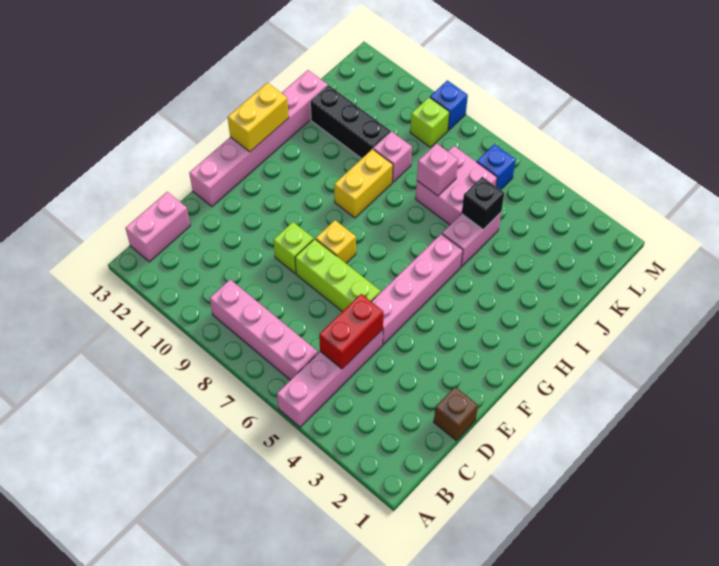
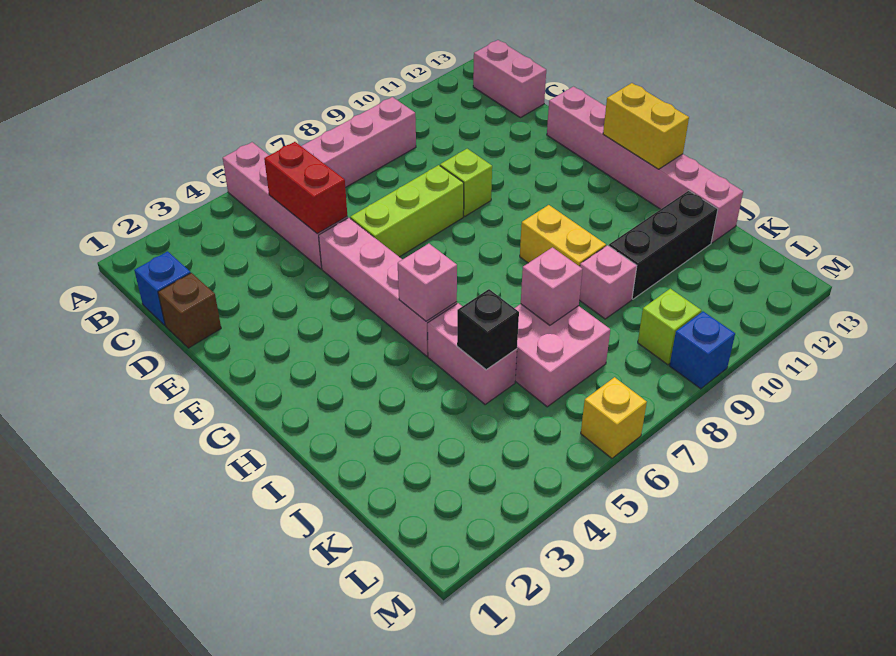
yellow 1x1 brick [316,220,356,263] -> yellow 1x1 brick moved to [581,377,647,458]
none -> pink 1x1 brick [398,244,457,321]
blue 1x1 brick [477,144,516,190] -> blue 1x1 brick moved to [134,251,191,325]

